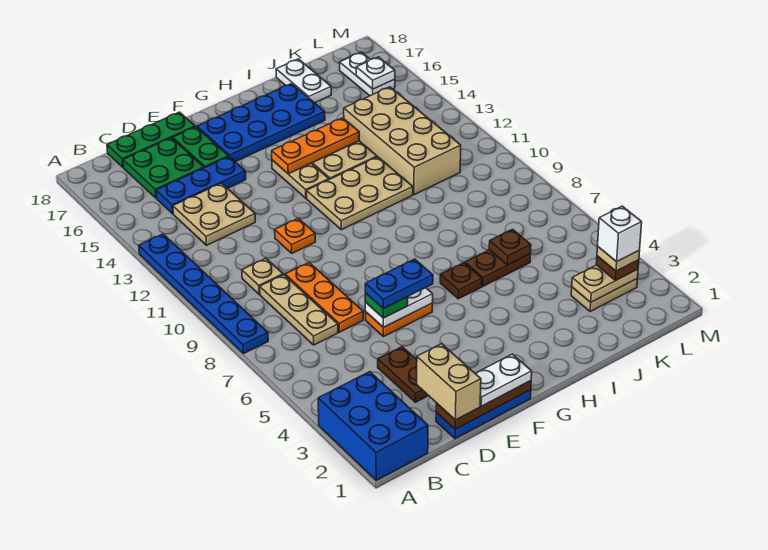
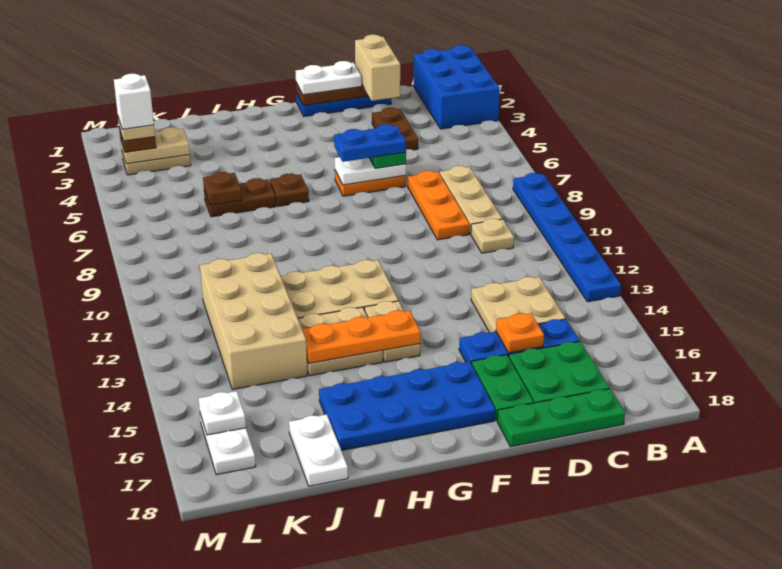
orange 1x1 plate [275,218,315,253] -> orange 1x1 plate moved to [496,313,544,353]

